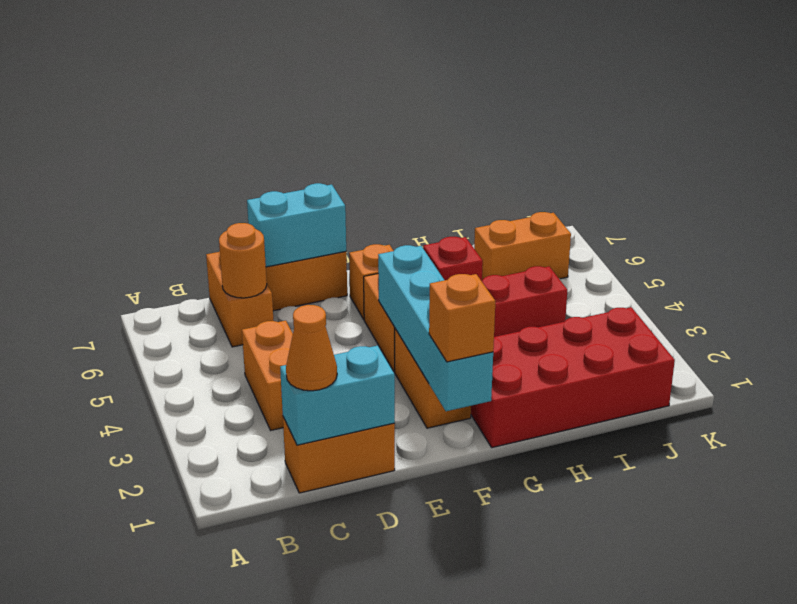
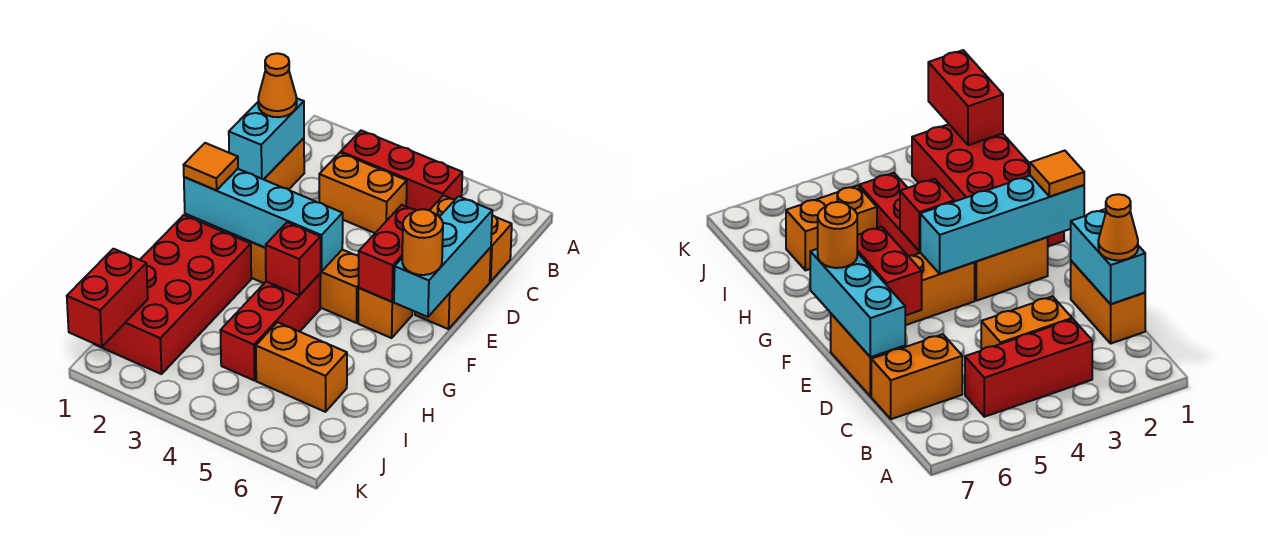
none -> red 1x3 brick [341,131,462,210]
orange 1x1 round brick [219,223,267,298] -> orange 1x1 round brick moved to [402,209,443,275]
cyan 1x2 brick [247,183,346,267] -> cyan 1x3 brick [394,196,492,317]
none -> red 1x2 brick [359,205,416,302]
orange 1x1 brick [429,274,495,362] -> orange 1x1 tile [184,143,238,190]
orange 1x2 brick [474,212,571,280] -> orange 1x2 brick turned to [256,322,347,412]
none -> red 1x2 brick [67,249,148,347]

